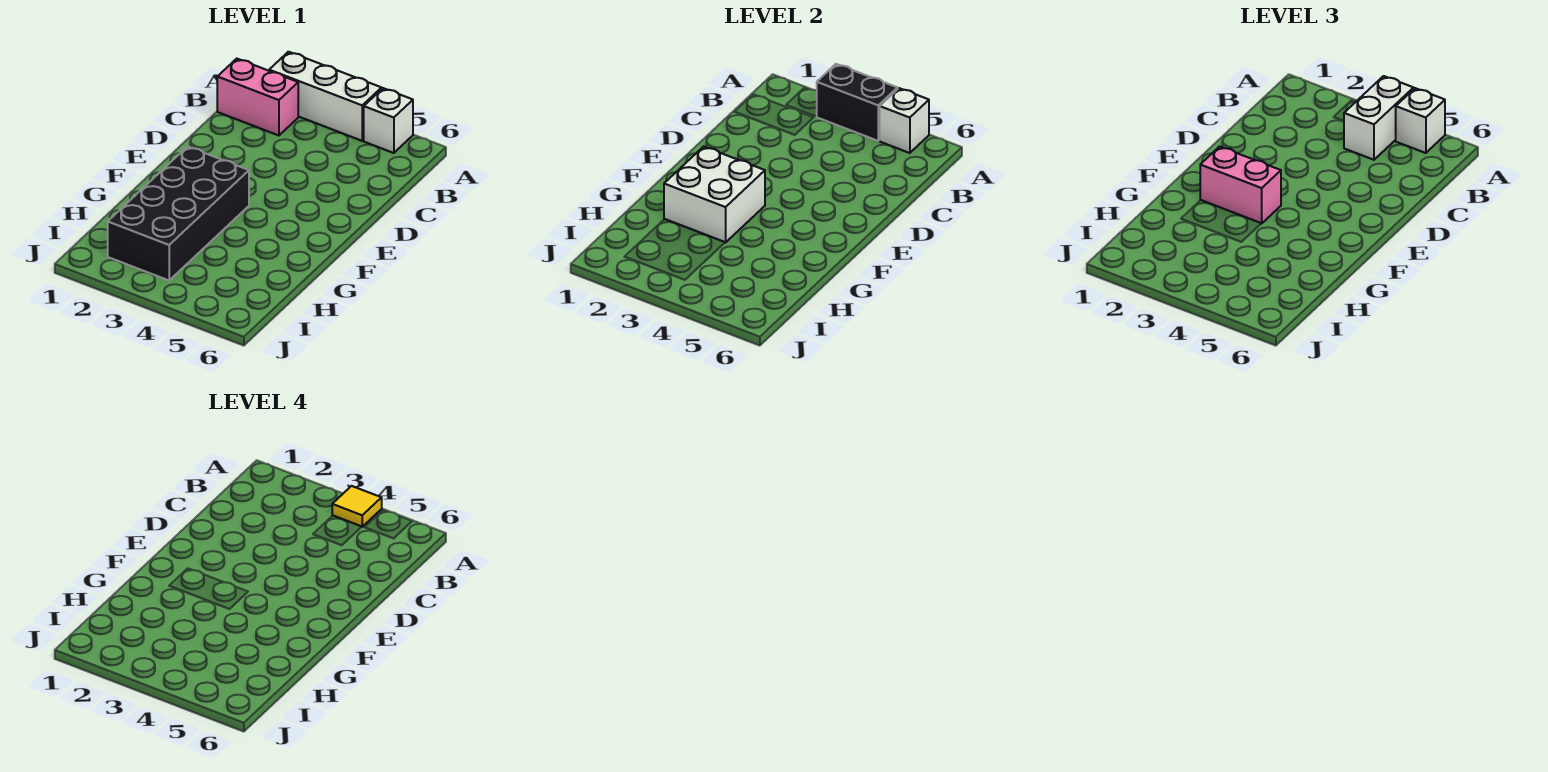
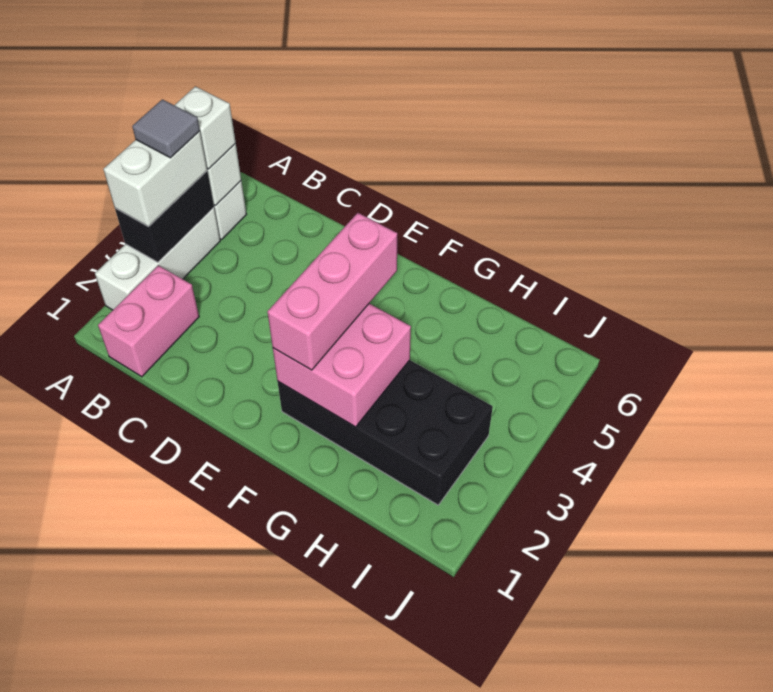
white 1x2 brick [1344,76,1414,160] -> white 1x2 brick turned to [103,131,207,226]
yellow 1x1 tile [332,486,382,527] -> grey 1x1 tile [132,99,200,158]
white 2x2 brick [664,147,765,243] -> pink 2x2 brick [273,304,411,427]
pink 1x2 brick [1200,147,1281,224] -> pink 1x3 brick [268,213,397,370]

